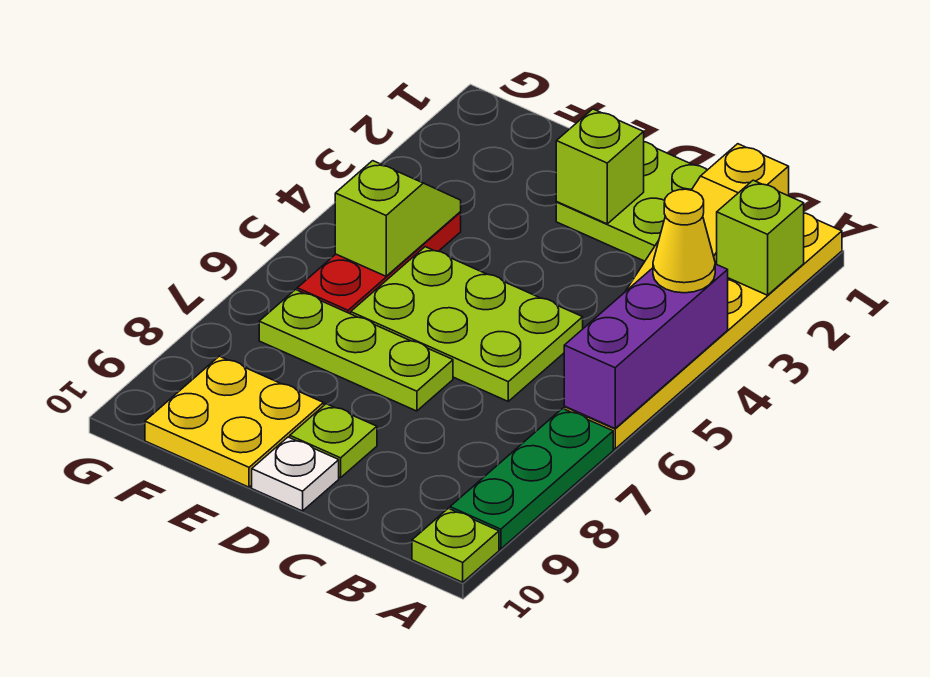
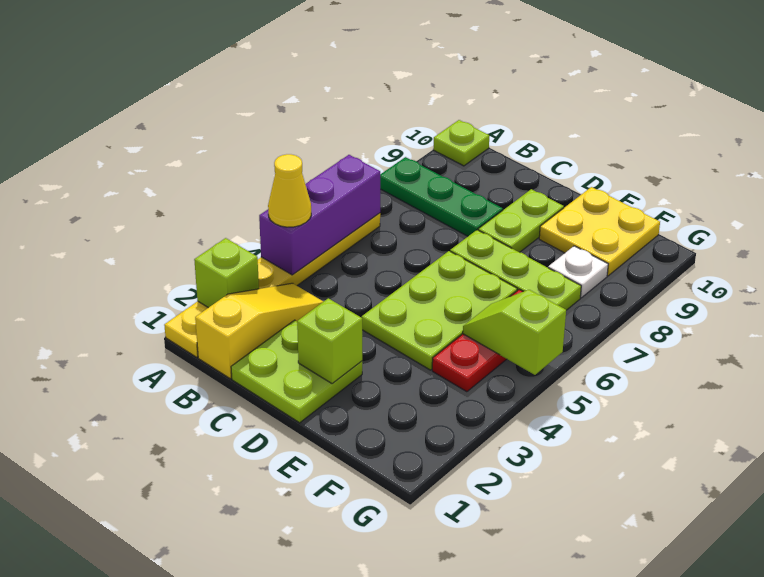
green 1x3 plate [450,408,613,549] -> green 1x3 plate turned to [380,157,503,236]
lime 2x3 plate [351,247,583,401] -> lime 2x3 plate turned to [362,251,517,370]
lime 1x1 plate [290,404,377,478] -> lime 1x2 plate [478,189,564,252]
white 1x1 plate [252,437,339,511] -> white 1x1 plate moved to [548,246,608,298]
lime 1x2 slope [335,161,461,276] -> lime 1x2 slope turned to [463,290,566,375]

